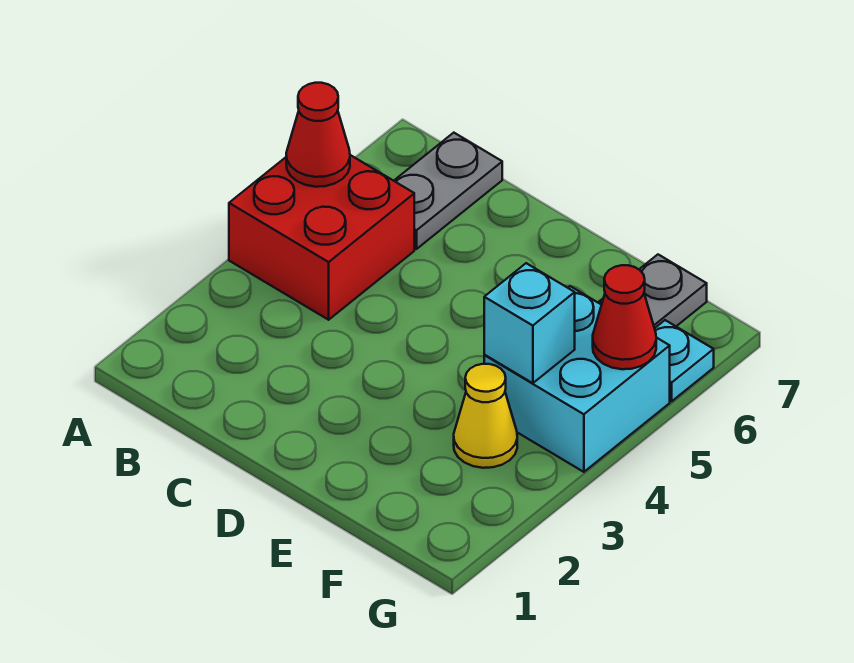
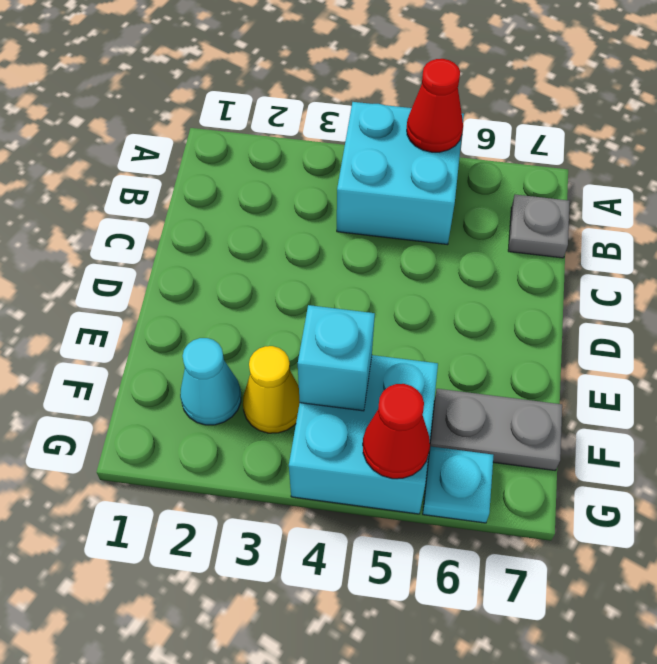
red 2x2 brick [229,155,414,320] -> cyan 2x2 brick [337,102,464,245]
grey 1x2 plate [394,133,502,249] -> grey 1x1 plate [508,195,570,258]
none -> cyan 1x1 cone [180,338,241,425]

